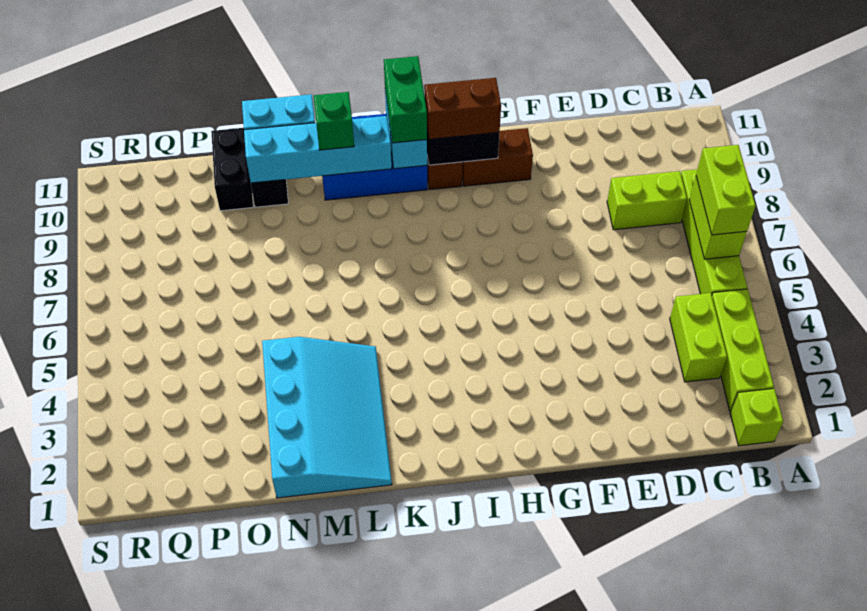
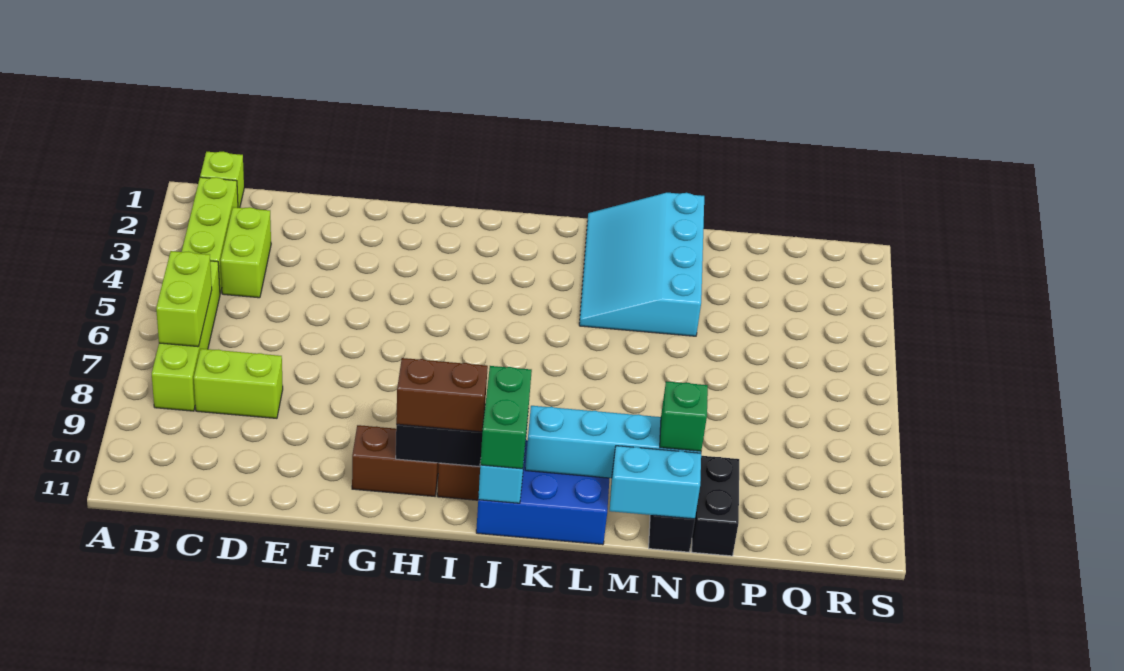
lime 1x2 brick [696,145,756,235] -> none
green 1x1 brick [314,92,354,150] -> green 1x1 brick moved to [660,381,708,451]

